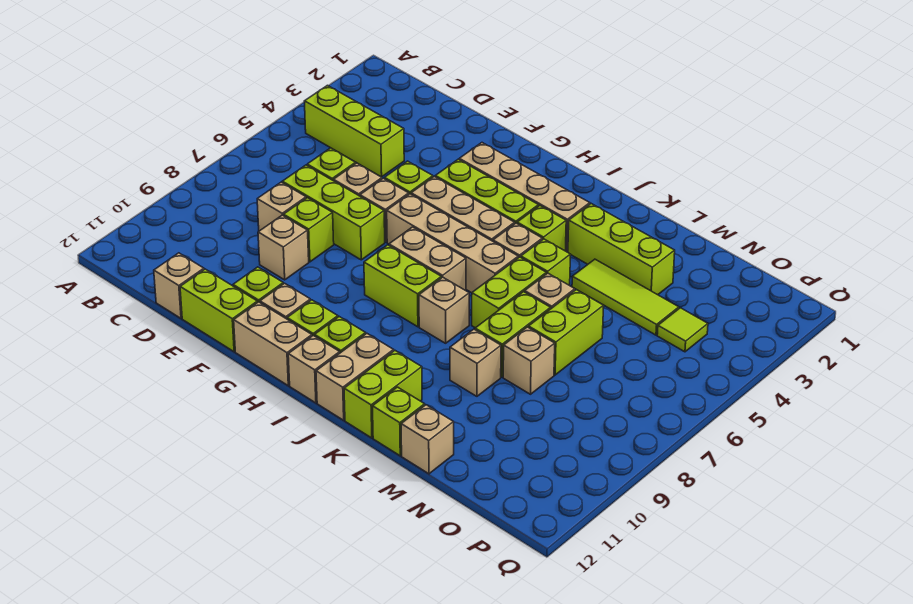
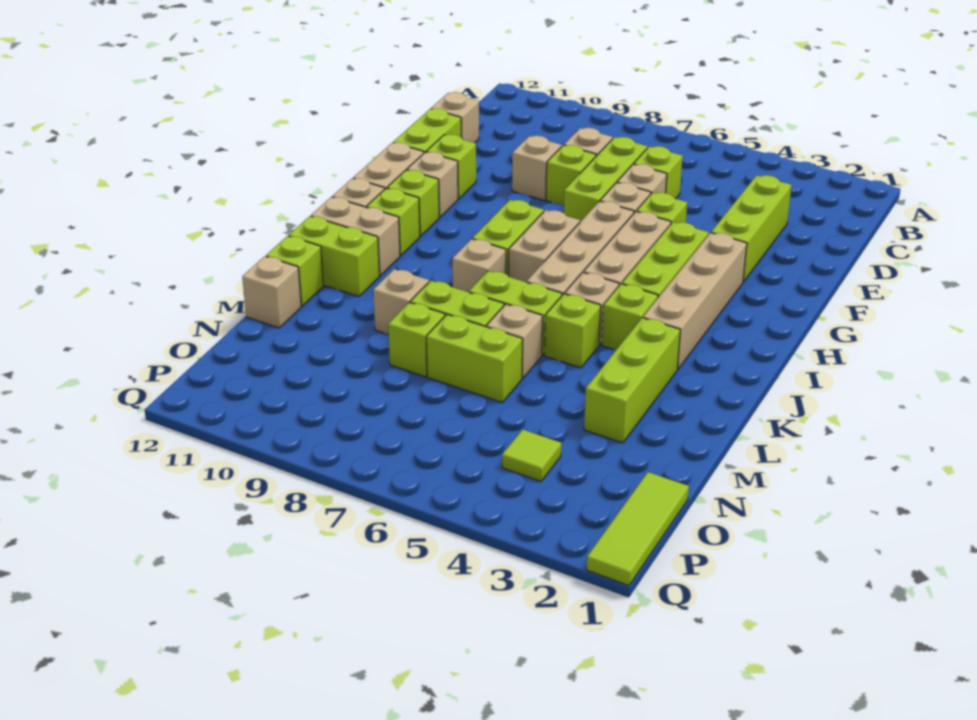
lime 1x3 brick [304,85,404,177] -> lime 1x3 brick moved to [711,175,792,282]
lime 1x3 tile [572,259,679,335] -> lime 1x3 tile moved to [586,472,689,586]
tan 1x1 brick [503,327,555,394] -> lime 1x1 brick [388,302,445,377]

